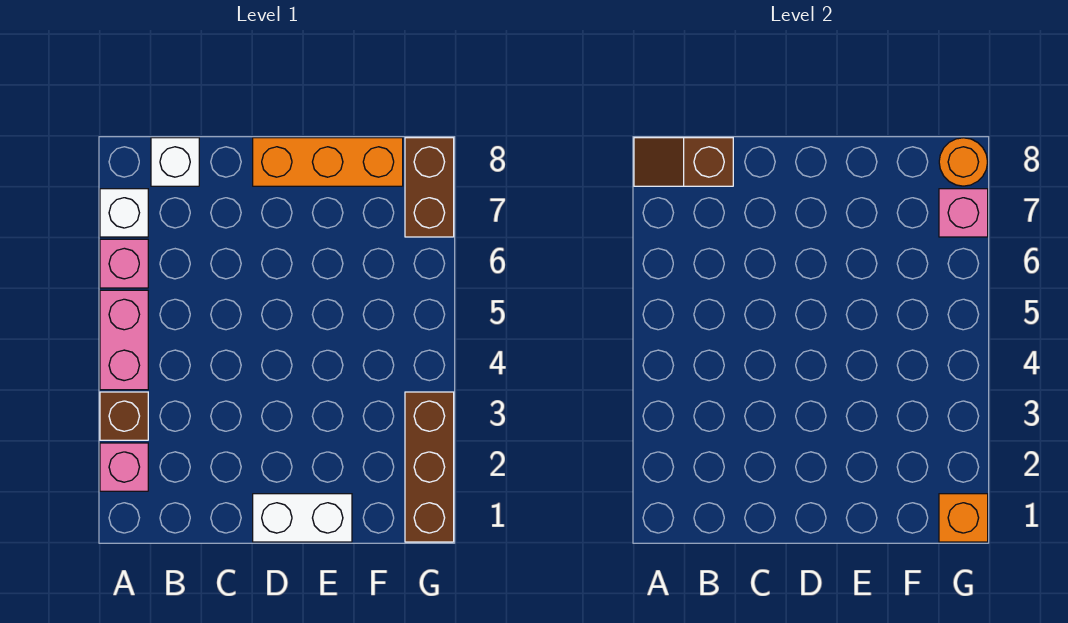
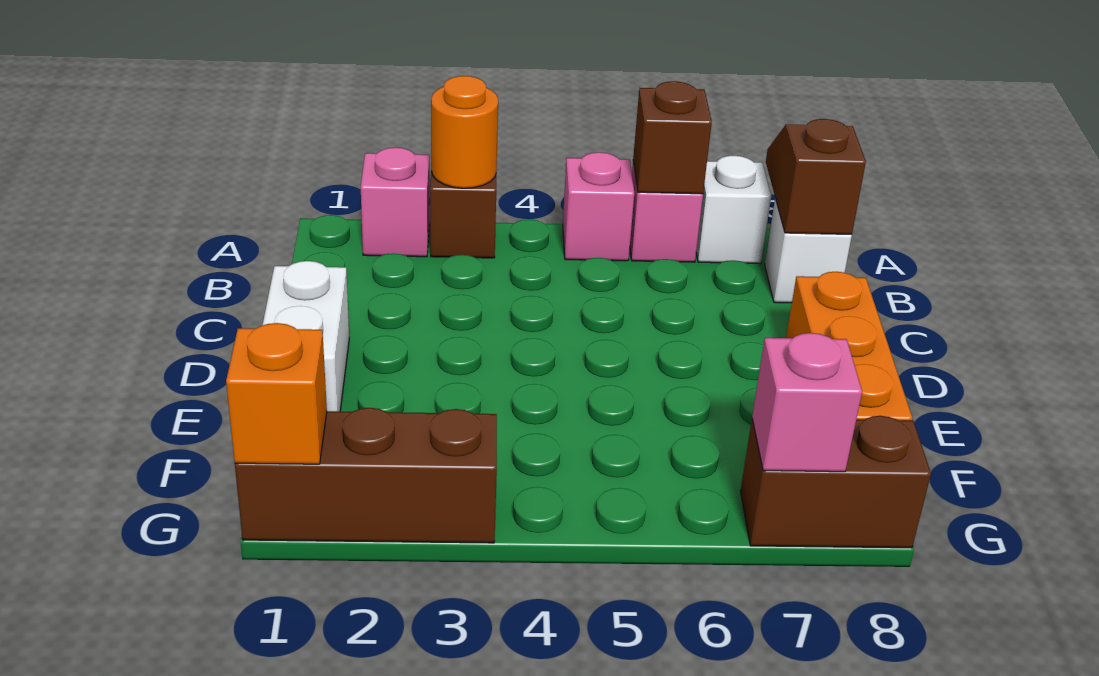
pink 1x2 brick [100,290,148,390] -> pink 1x1 brick [563,152,634,261]
none -> brown 1x1 brick [633,81,712,194]
orange 1x1 round brick [939,138,987,186] -> orange 1x1 round brick moved to [431,76,498,188]

